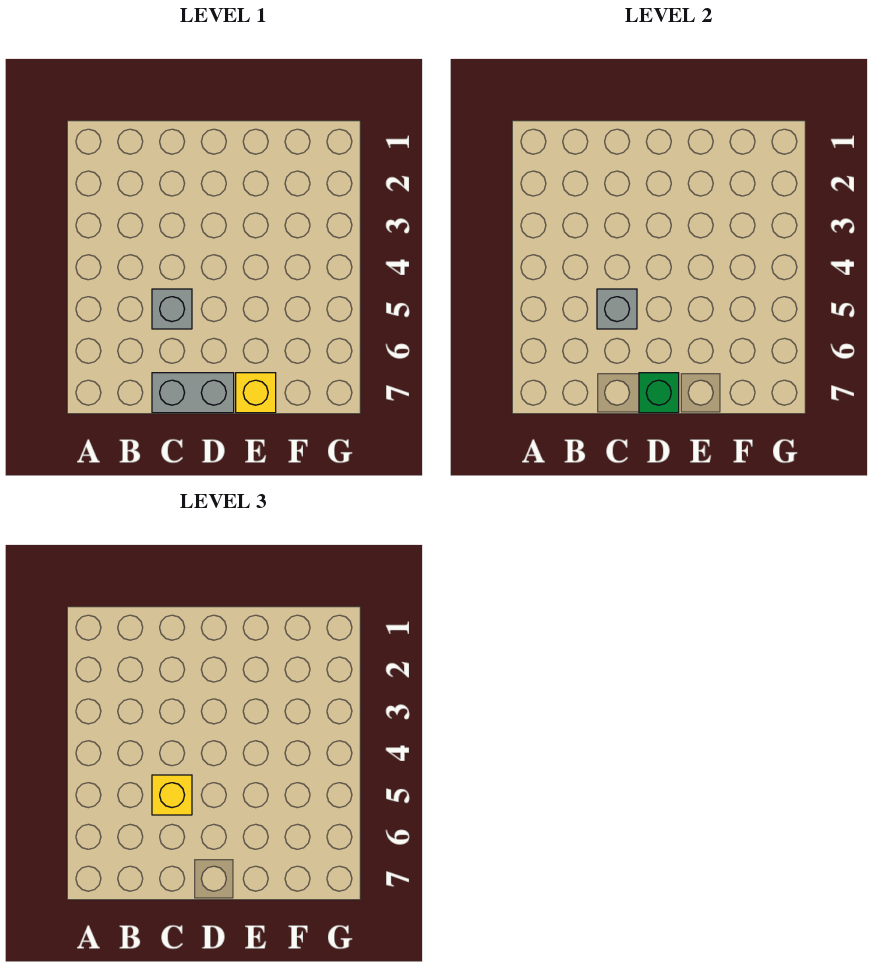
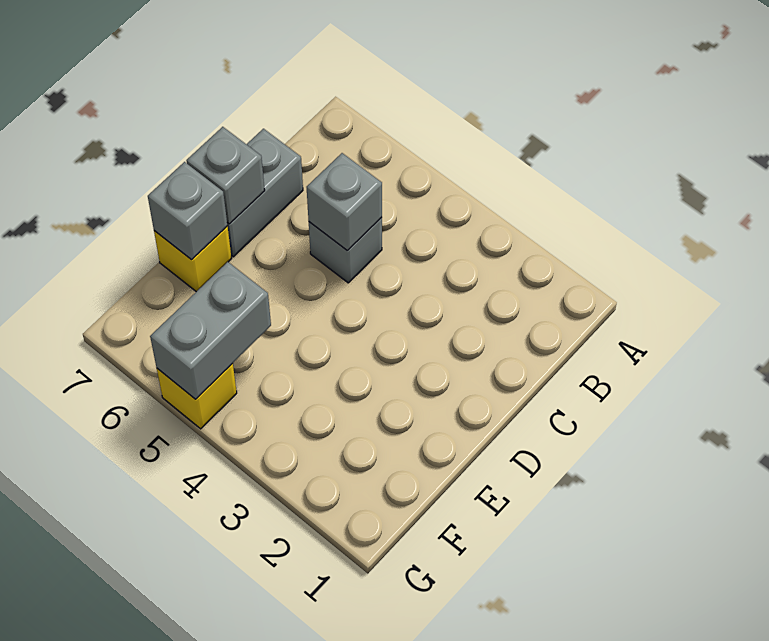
yellow 1x1 brick [152,775,192,815] -> yellow 1x1 brick moved to [157,364,237,429]
green 1x1 brick [639,373,679,413] -> grey 1x1 brick [186,127,265,224]
none -> grey 1x1 brick [148,162,227,260]
none -> grey 1x2 brick [150,262,271,399]

